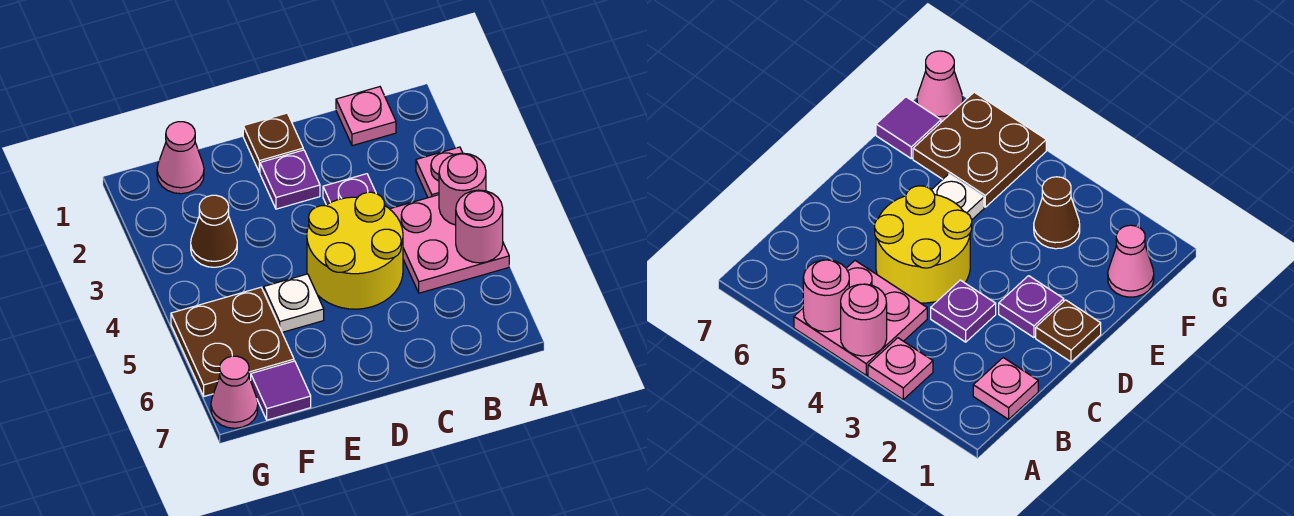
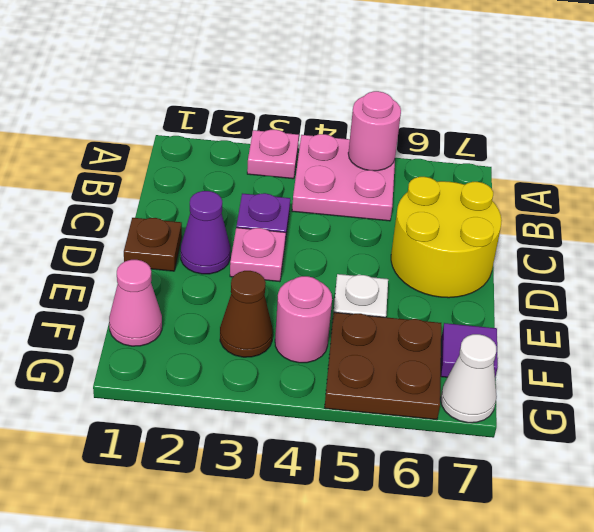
pink 1x1 round brick [439,153,486,225] -> pink 1x1 round brick moved to [275,276,332,363]
pink 1x1 plate [336,87,396,146] -> pink 1x1 plate moved to [230,228,286,282]
yellow 2x2 round brick [307,192,403,309] -> yellow 2x2 round brick moved to [391,177,502,298]
purple 1x1 plate [260,150,320,209] -> purple 1x1 cone [181,191,230,274]
pink 1x1 cone [211,356,258,428] -> white 1x1 cone [441,334,497,423]

